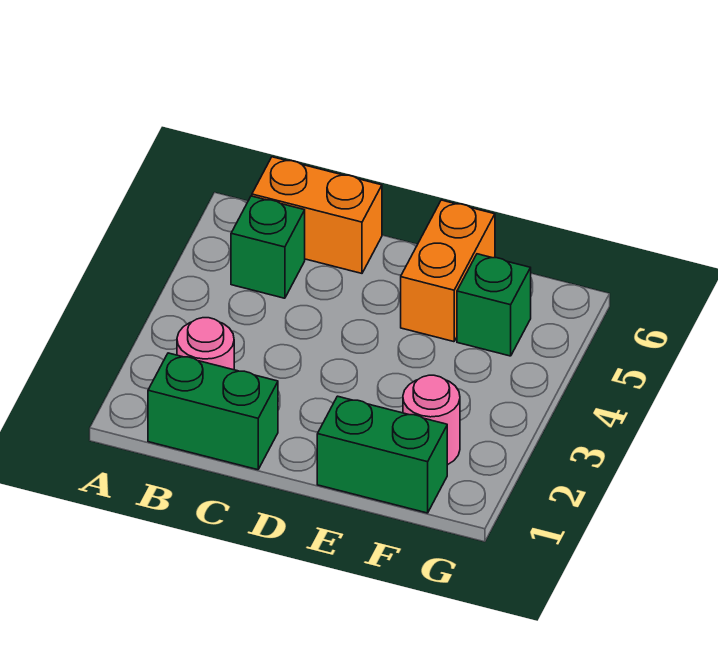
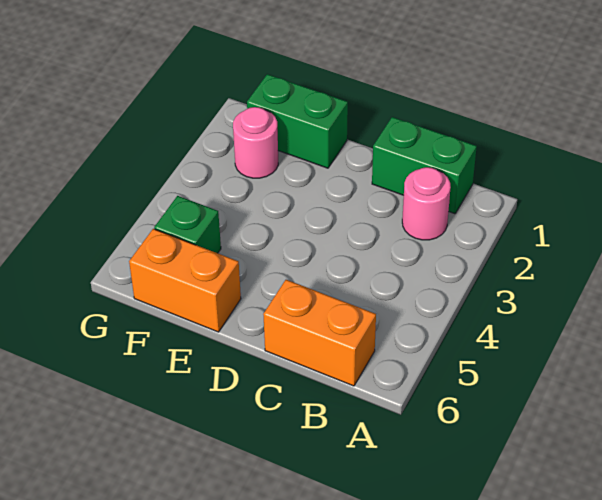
green 1x1 brick [231,196,305,298] -> none
orange 1x2 brick [401,200,495,342] -> orange 1x2 brick turned to [129,229,241,332]

